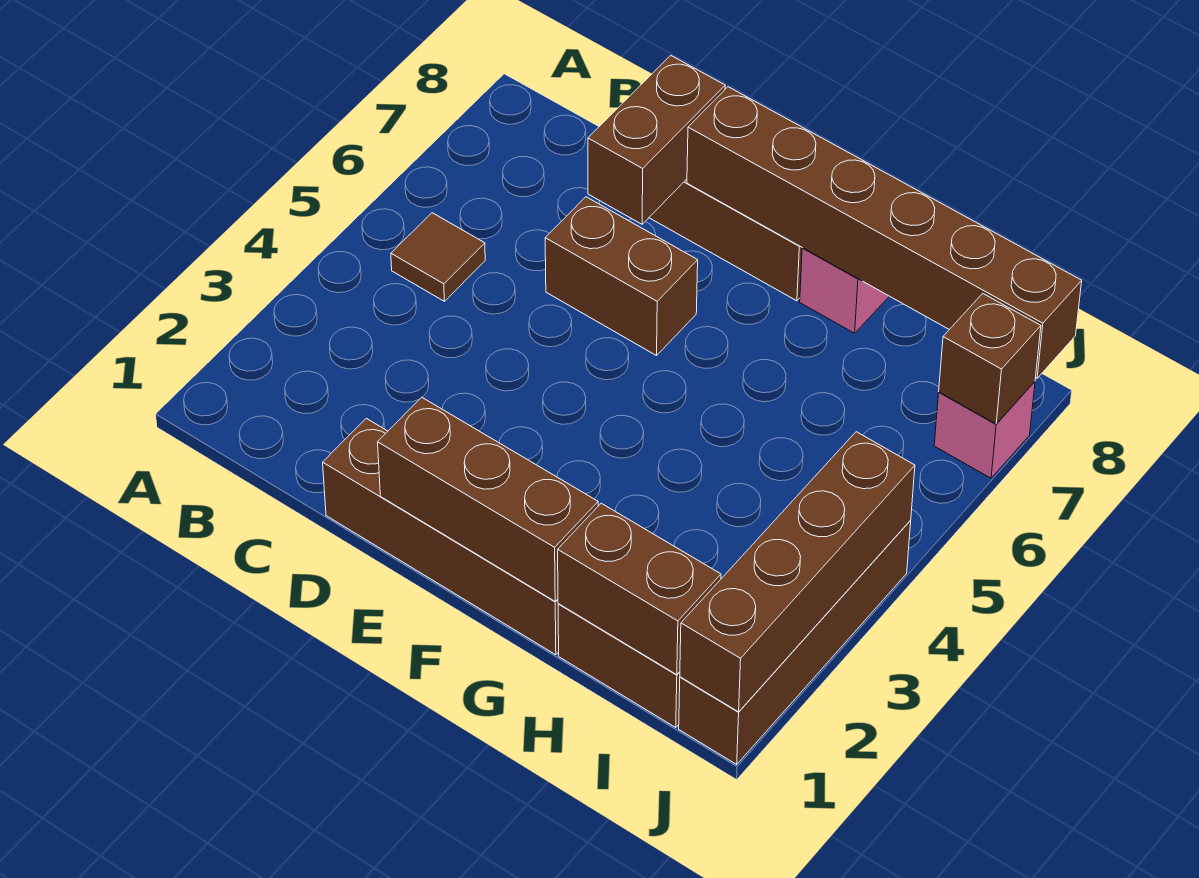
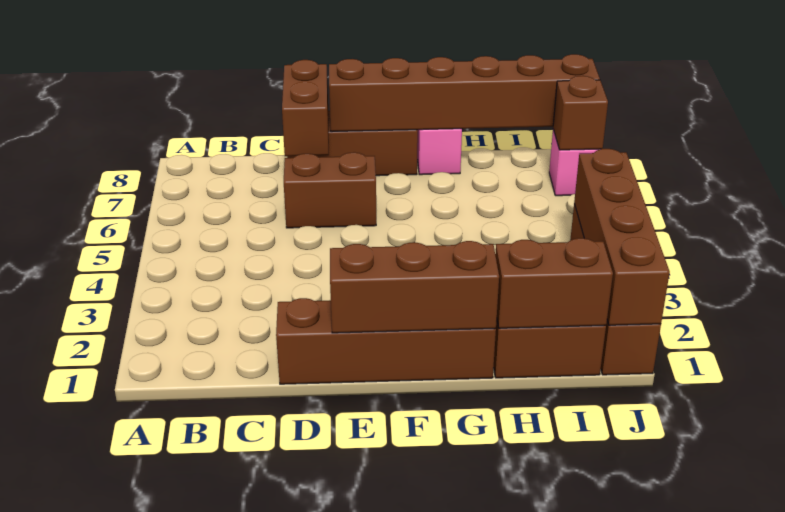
brown 1x1 tile [391,213,485,301] -> none

